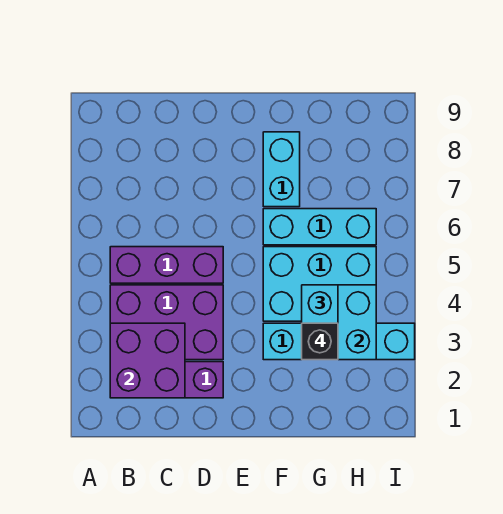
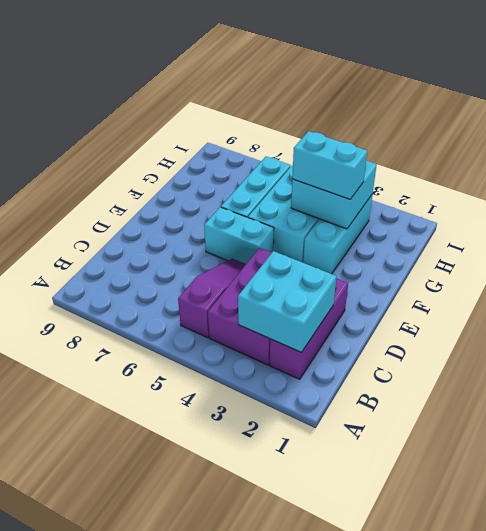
purple 2x2 brick [110,323,185,398] -> cyan 2x2 brick [238,251,336,353]
purple 1x3 brick [110,247,223,283] -> purple 1x3 slope [178,259,246,338]
cyan 1x4 brick [263,323,415,360] -> cyan 1x3 brick [303,194,373,274]
cyan 1x2 brick [263,132,300,207] -> cyan 1x2 brick moved to [204,207,274,264]
black 1x1 brick [302,323,338,360] -> none

